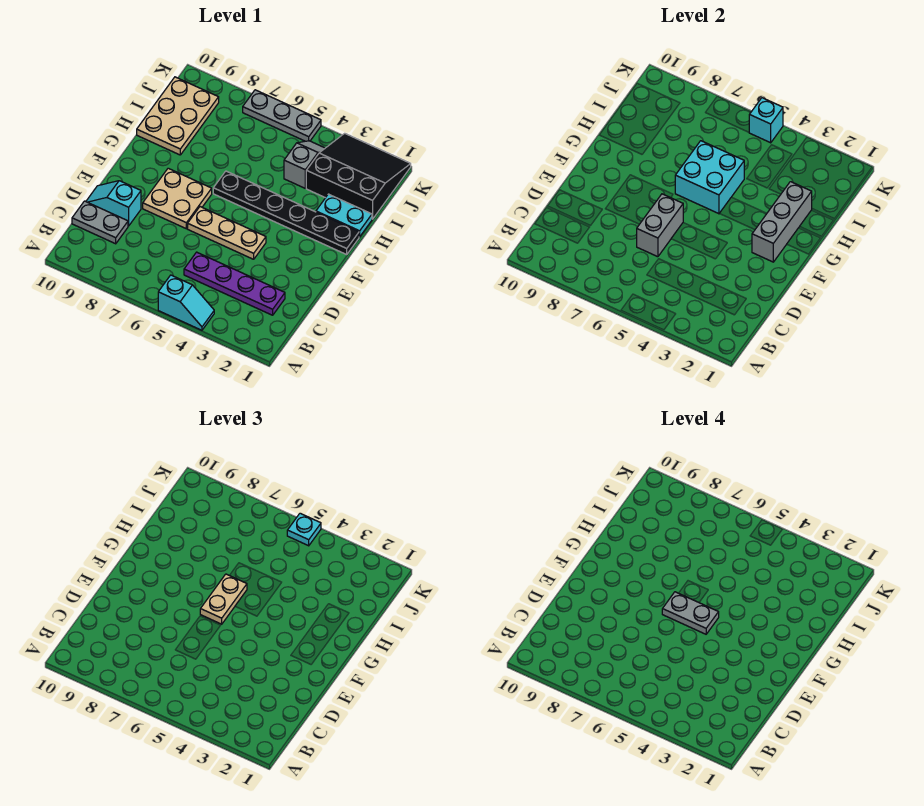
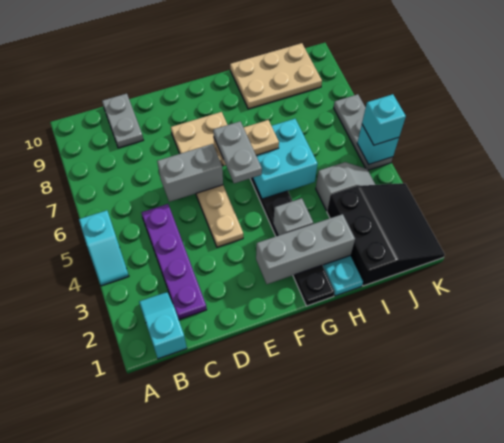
cyan 1x2 slope [86,181,141,226] -> cyan 1x2 slope moved to [139,292,187,359]
none -> grey 1x1 brick [273,198,313,236]
cyan 1x1 plate [287,513,321,546] -> cyan 1x1 brick [362,94,406,145]

